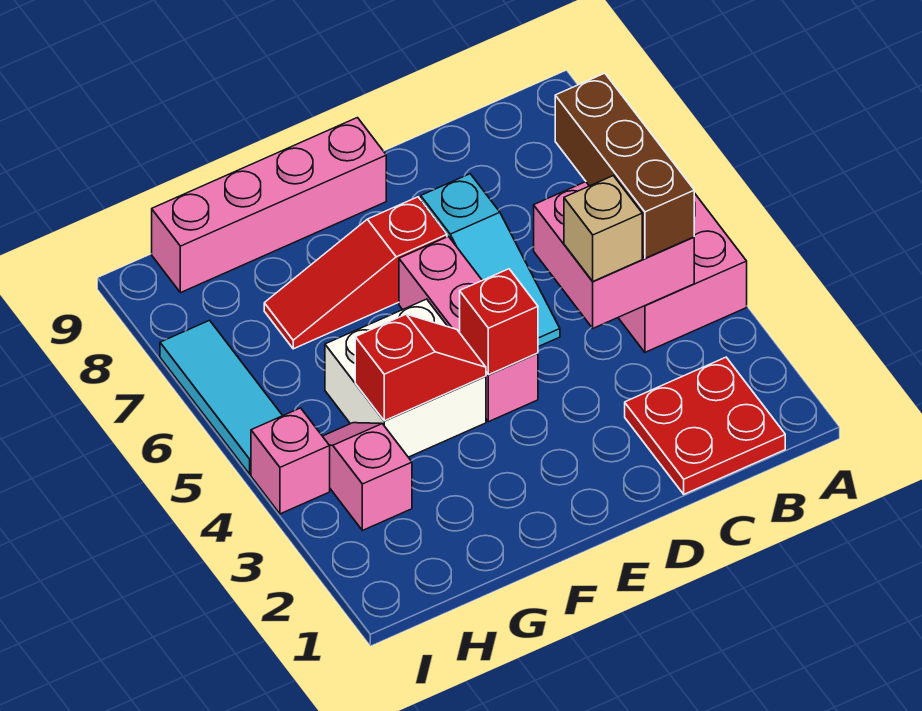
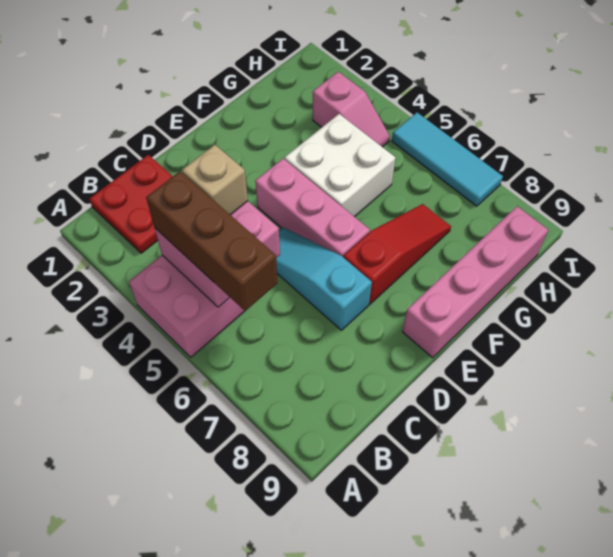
red 1x1 brick [460,269,538,375] -> none
red 1x2 slope [355,314,486,421] -> none
pink 1x1 brick [251,408,330,514] -> none

